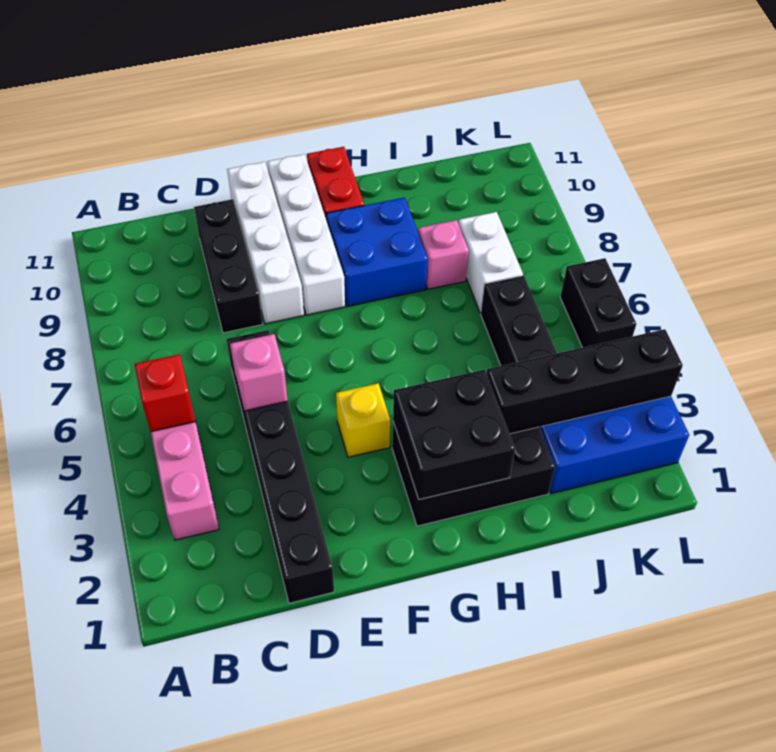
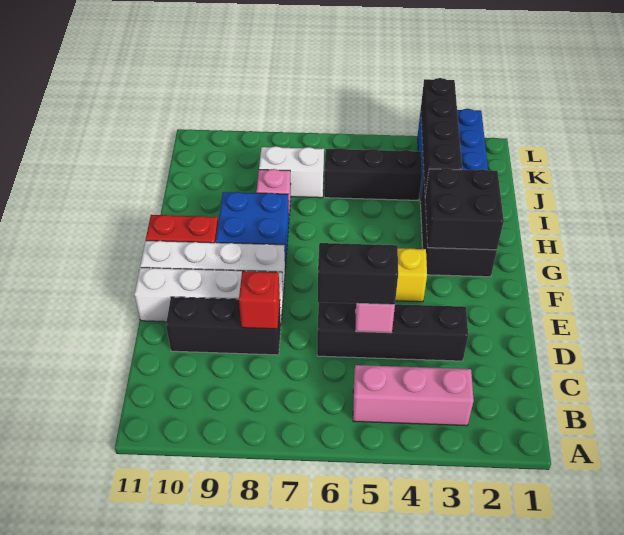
red 1x1 brick [135,354,195,432] -> red 1x1 brick moved to [239,271,280,329]
black 1x6 brick [226,330,334,603] -> black 1x4 brick [317,302,468,361]
black 1x2 brick [560,258,636,348] -> black 1x2 brick moved to [318,243,398,305]

